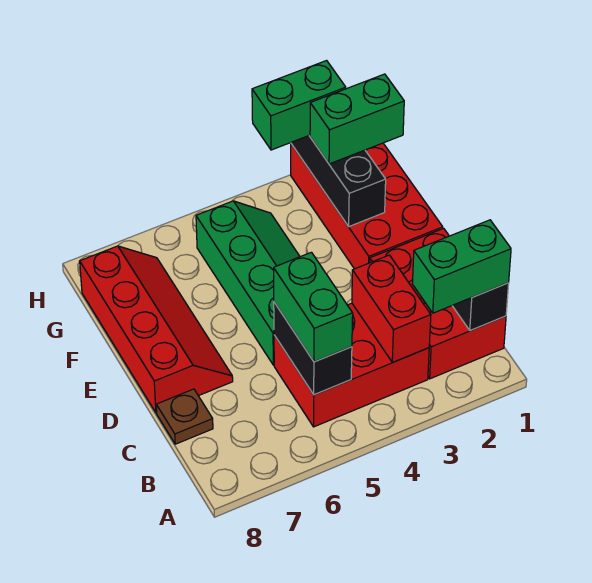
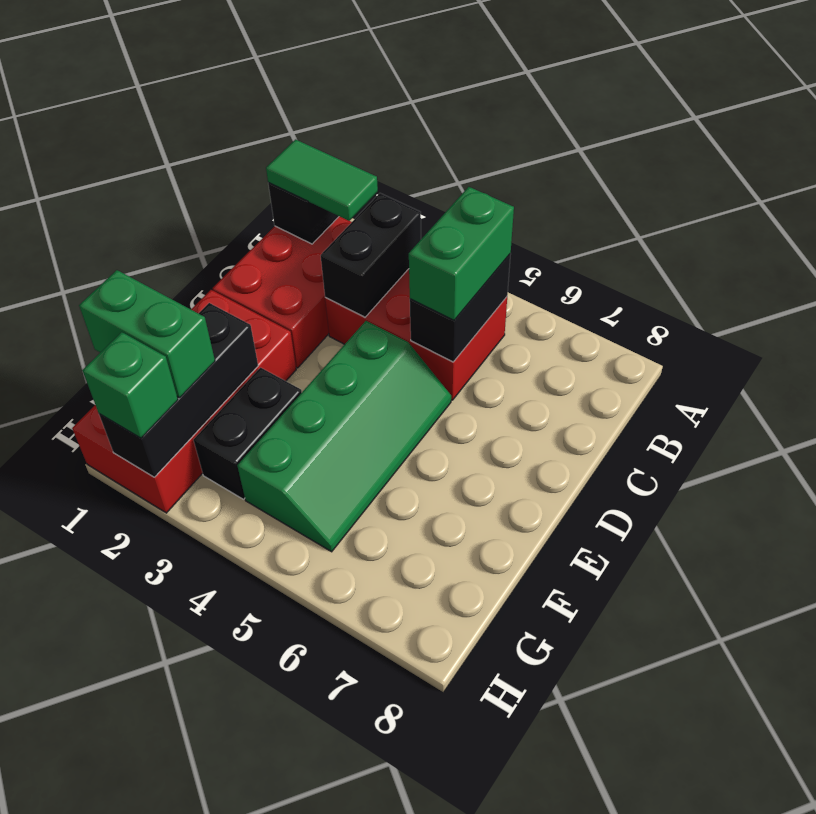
green 1x2 brick [412,220,511,313] -> green 1x2 tile [266,139,378,221]
red 1x2 brick [352,255,431,363] -> black 1x2 brick [321,193,421,317]
brown 1x1 plate [156,389,213,444] -> none
green 2x4 slope [196,201,300,365] -> green 2x4 slope turned to [237,321,451,552]
red 2x4 slope [80,246,233,413] -> none
none -> black 1x2 brick [193,368,302,499]
green 1x2 brick [252,61,346,150] -> green 1x1 brick [83,332,178,438]

